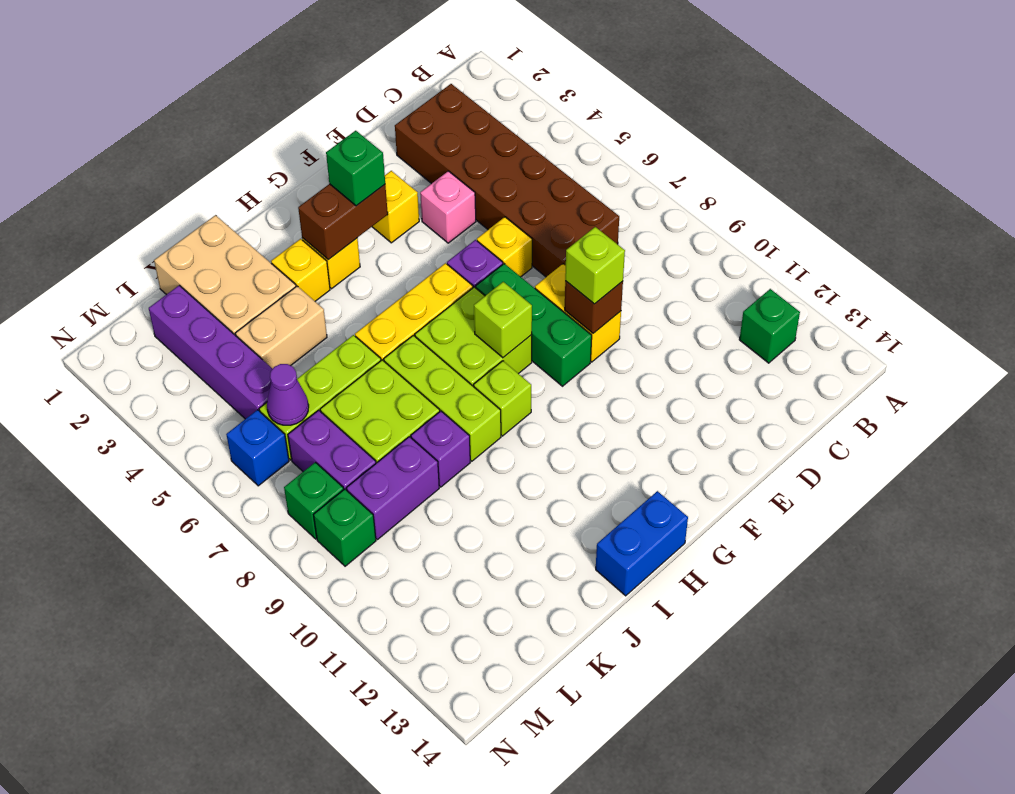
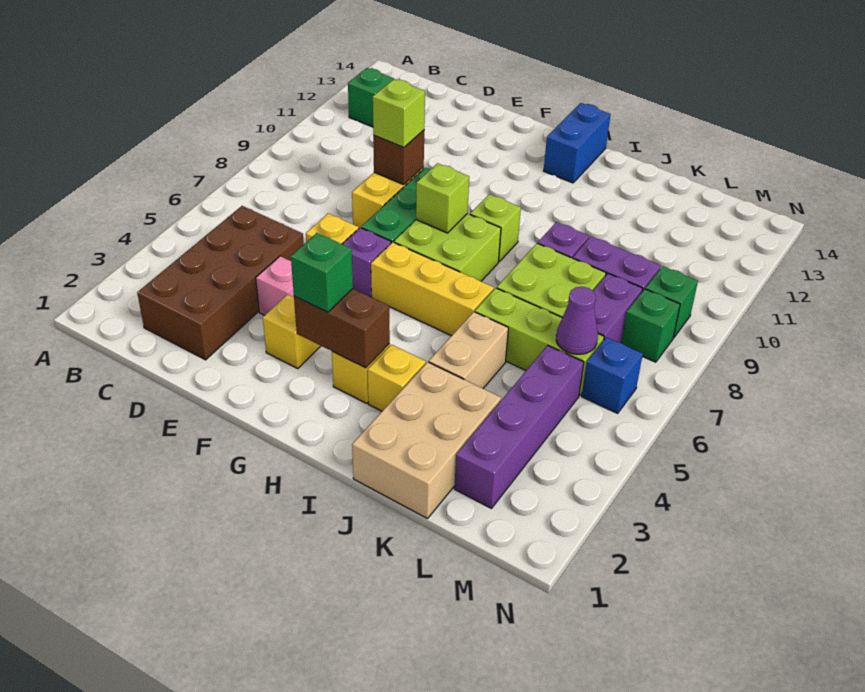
brown 2x6 brick [395,84,619,277] -> brown 2x4 brick [137,206,304,360]
blue 1x2 brick [596,491,688,596] -> blue 1x2 brick turned to [544,103,611,183]
lime 1x3 brick [384,335,501,461] -> none
tan 1x2 brick [235,286,327,369] -> tan 1x2 brick turned to [429,312,508,388]

